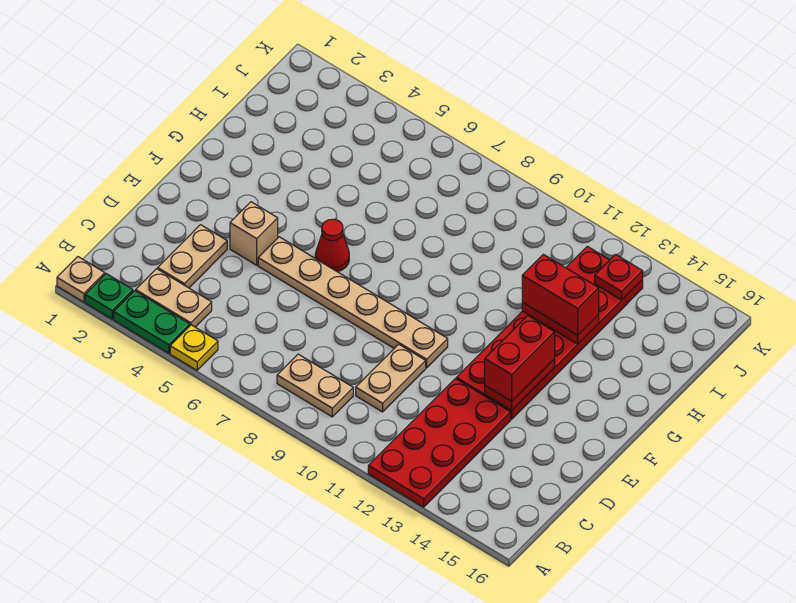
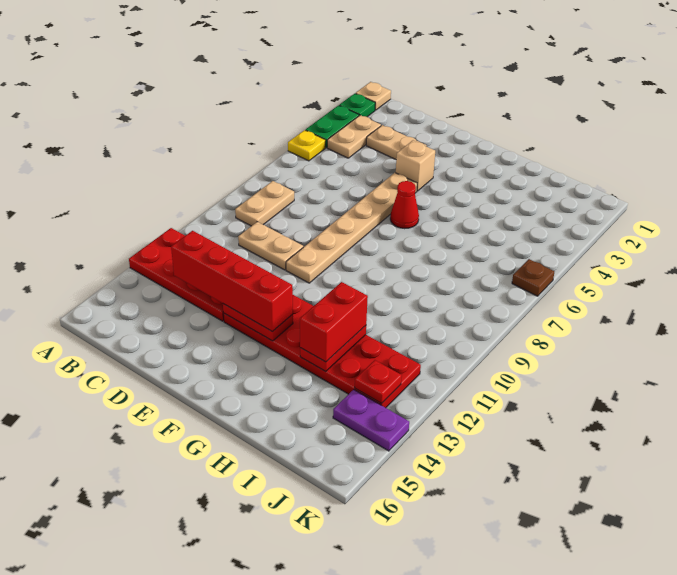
red 1x2 brick [485,316,555,401] -> red 1x4 brick [171,231,293,332]
none -> purple 1x2 plate [333,390,409,451]
none -> brown 1x1 plate [512,259,554,296]

